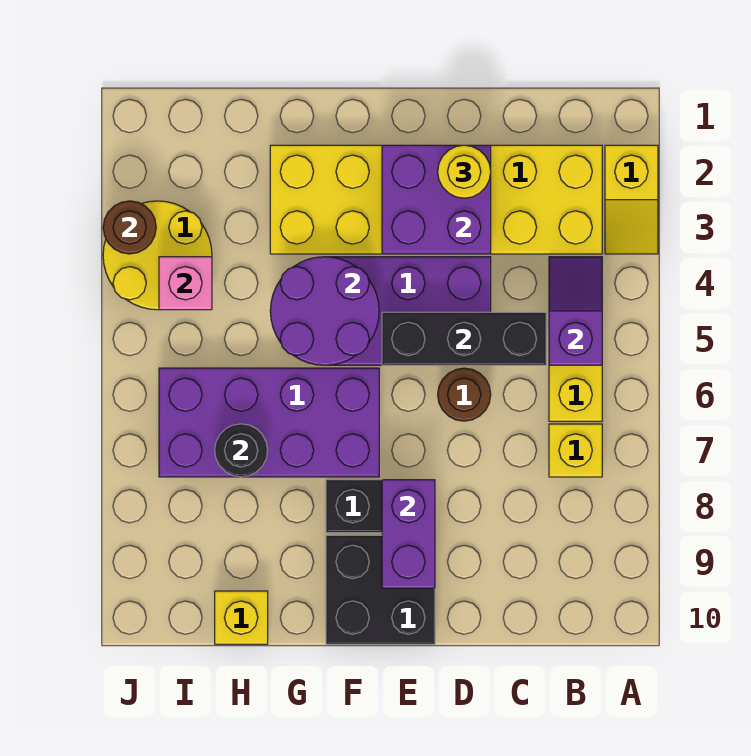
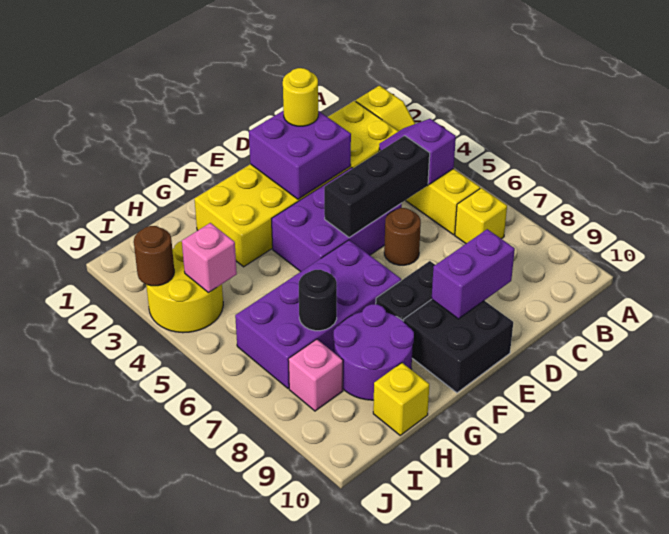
purple 1x2 brick [382,480,435,588] -> purple 1x2 brick turned to [432,229,515,319]
purple 2x2 round brick [270,257,379,365] -> purple 2x2 round brick moved to [334,304,414,400]
none -> pink 1x1 brick [288,339,343,411]

